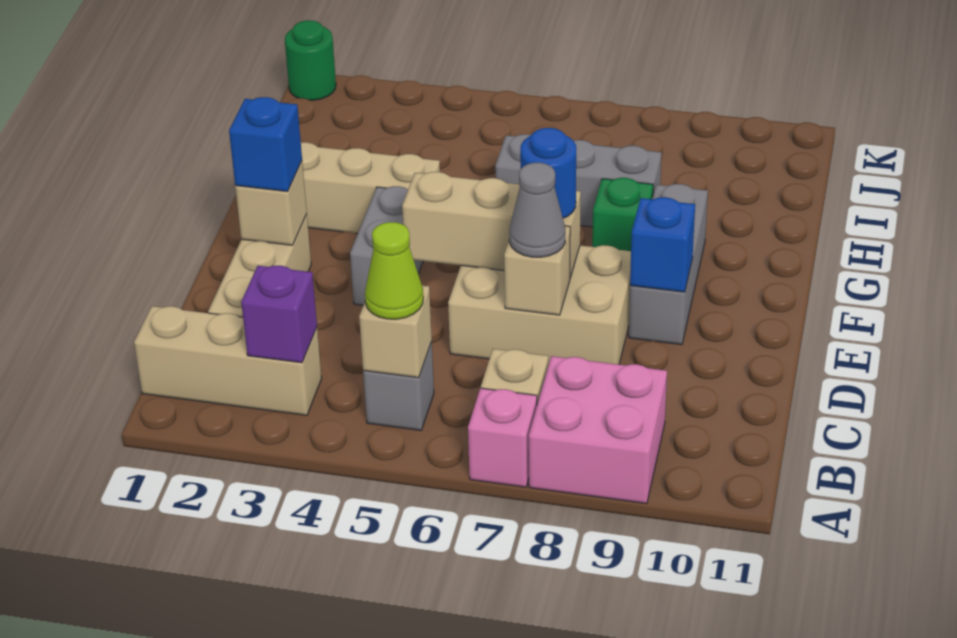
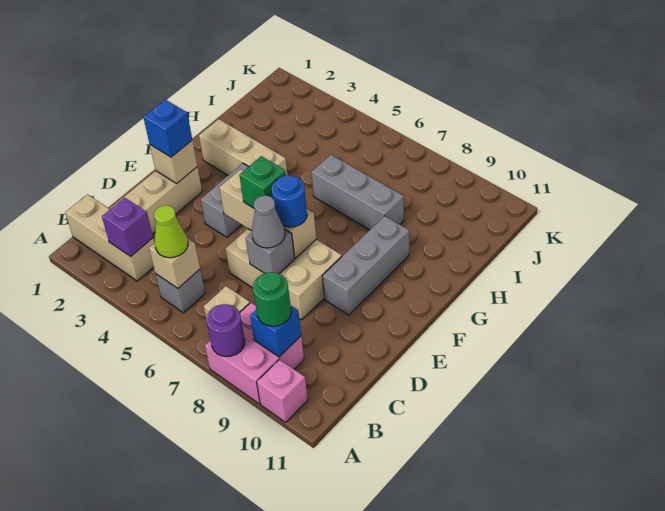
pink 1x1 brick [468,388,537,487] -> pink 1x1 brick moved to [257,360,308,422]
none -> purple 1x1 round brick [206,304,245,357]
tan 1x1 brick [504,226,570,315] -> grey 1x1 brick [246,229,295,273]
blue 1x1 brick [630,197,695,292] -> blue 1x1 brick moved to [250,306,301,357]
green 1x1 brick [592,178,653,251] -> green 1x1 brick moved to [239,156,286,208]
green 1x1 round brick [285,20,336,100] -> green 1x1 round brick moved to [253,272,291,326]

